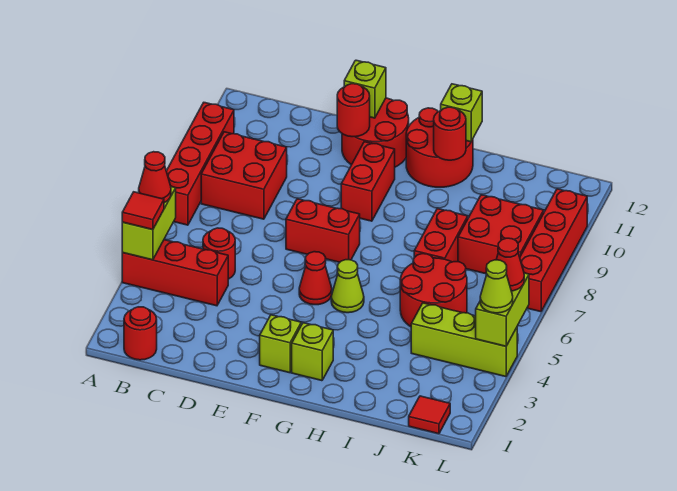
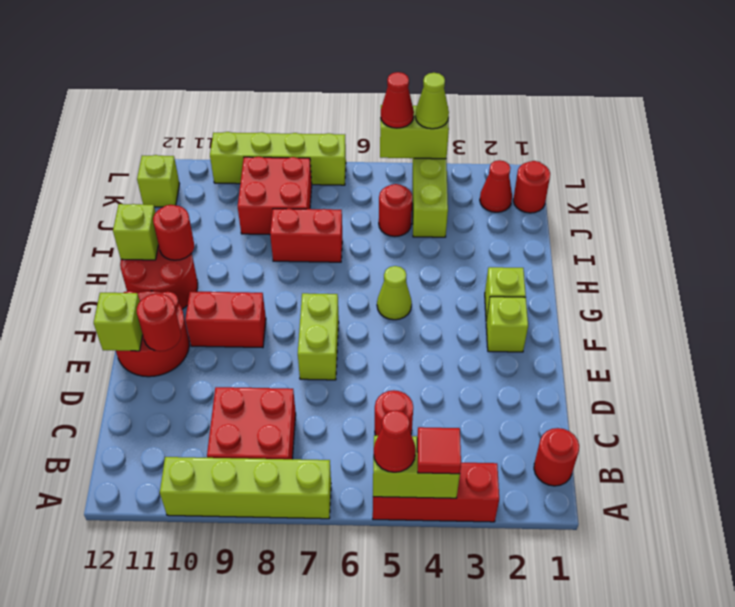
red 1x3 brick [122,240,228,306] -> red 1x3 brick turned to [373,463,499,522]
red 1x4 brick [166,103,234,225] -> lime 1x4 brick [160,457,331,519]
red 1x2 brick [286,199,360,262] -> lime 1x2 brick [298,293,339,380]
red 1x1 cone [299,252,332,305] -> red 1x1 cone moved to [480,160,512,212]
red 2x2 round brick [400,254,467,327] -> red 1x1 round brick [379,184,412,237]
red 1x1 tile [409,396,450,434] -> red 1x1 round brick [513,161,550,213]
none -> lime 1x1 brick [137,155,179,207]
red 1x4 brick [520,189,587,312] -> lime 1x4 brick [210,132,346,185]

